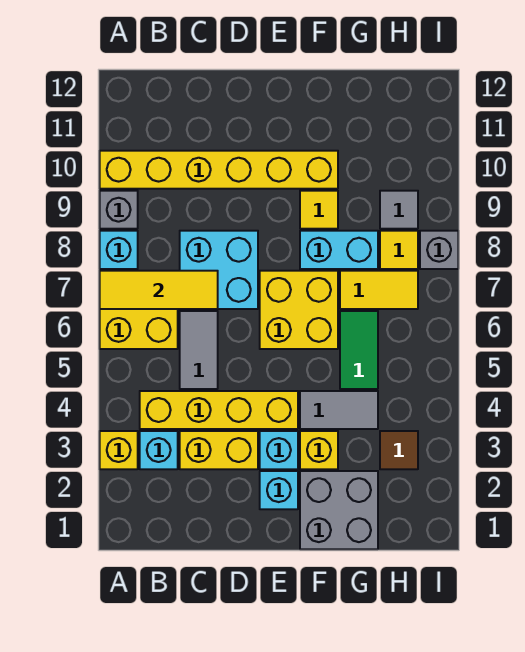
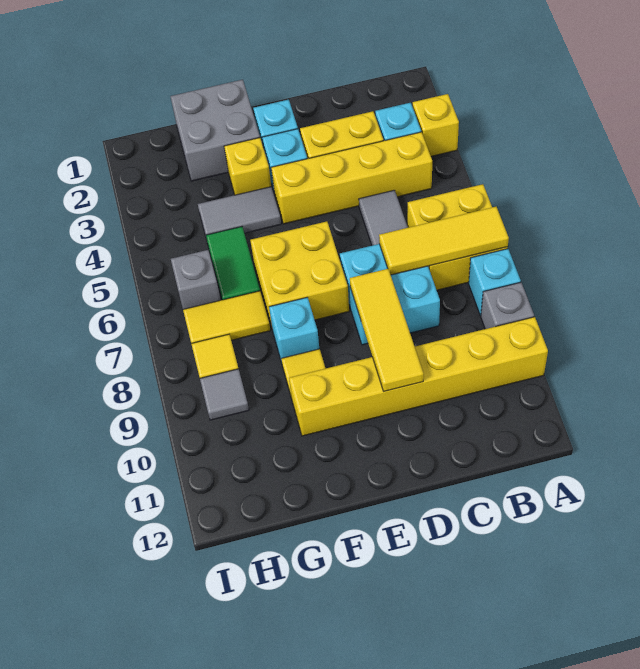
none -> yellow 1x3 tile [350,269,424,391]
cyan 1x2 brick [300,231,378,269] -> cyan 1x1 brick [269,297,319,363]
brown 1x1 tile [380,431,418,469] -> none
grey 1x1 brick [420,231,458,269] -> grey 1x1 brick moved to [171,250,221,309]

